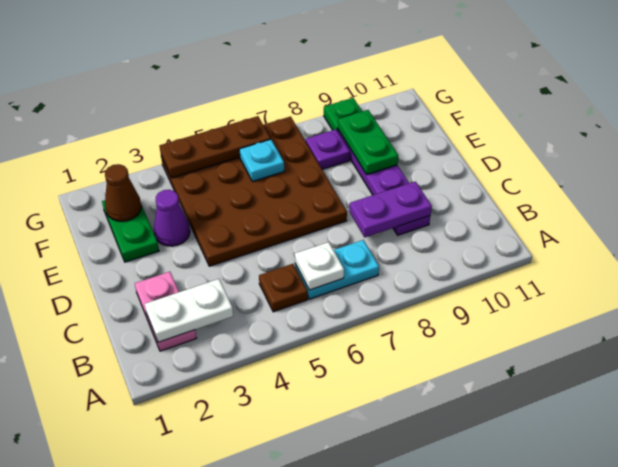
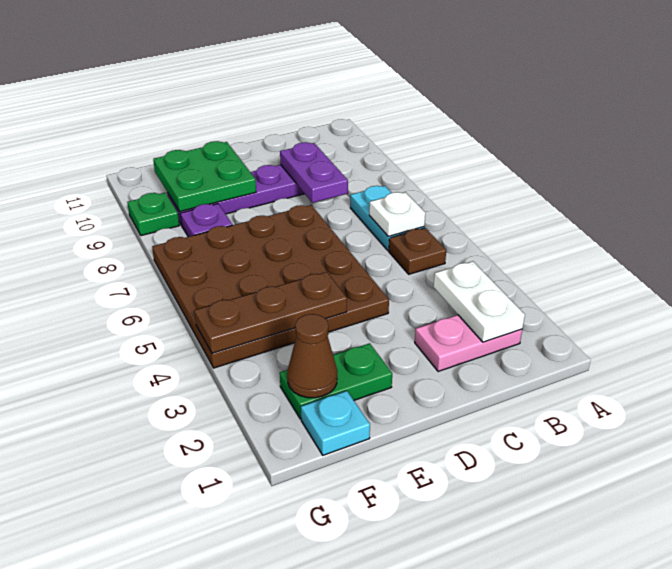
purple 1x1 cone [154,190,190,246] -> none
green 1x2 plate [338,110,398,175] -> green 2x2 plate [153,141,256,211]
cyan 1x1 plate [239,139,284,182] -> cyan 1x1 plate moved to [301,391,370,455]
brown 1x3 plate [160,116,271,178] -> brown 1x3 plate turned to [194,272,347,353]

